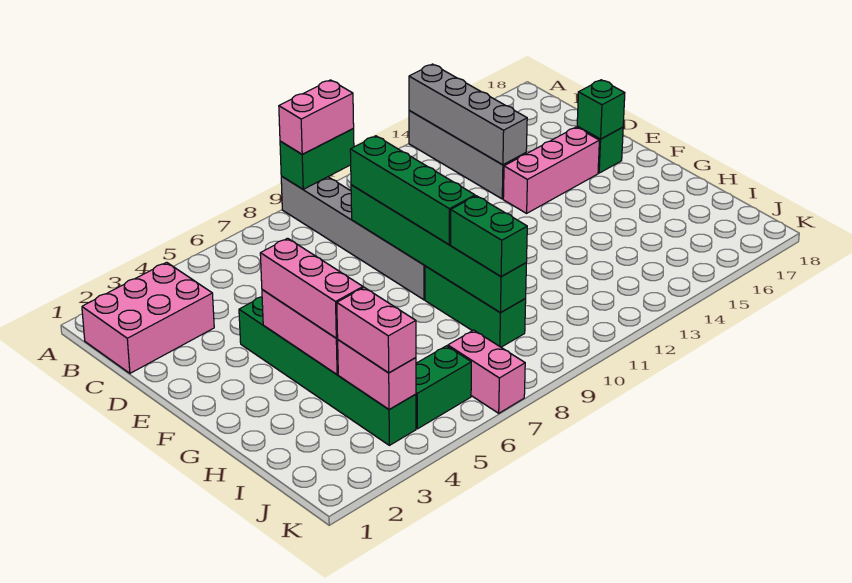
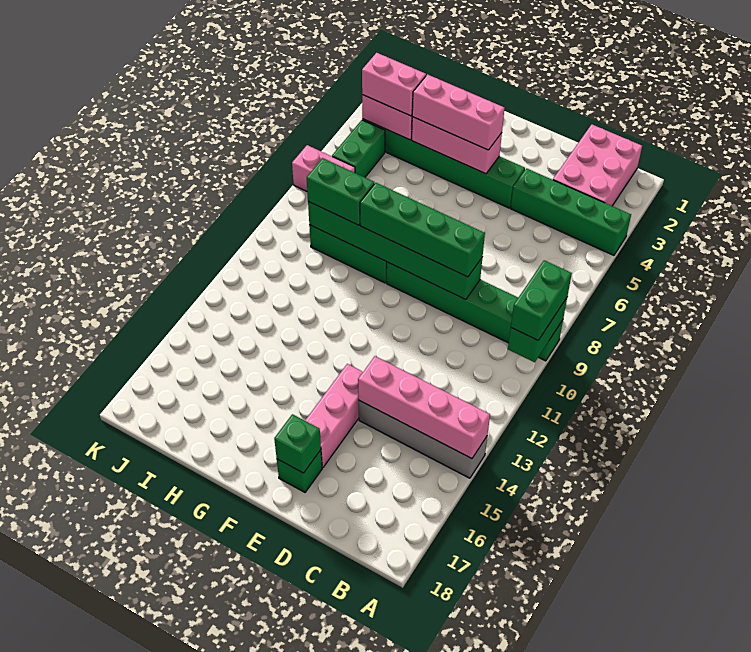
none -> green 1x4 brick [511,168,631,255]
grey 1x6 brick [281,176,425,300] -> green 1x6 brick [387,262,563,361]
pink 1x2 brick [279,80,354,154] -> green 1x2 brick [511,260,572,340]
grey 1x4 brick [409,64,527,165] -> pink 1x4 brick [358,356,490,459]

